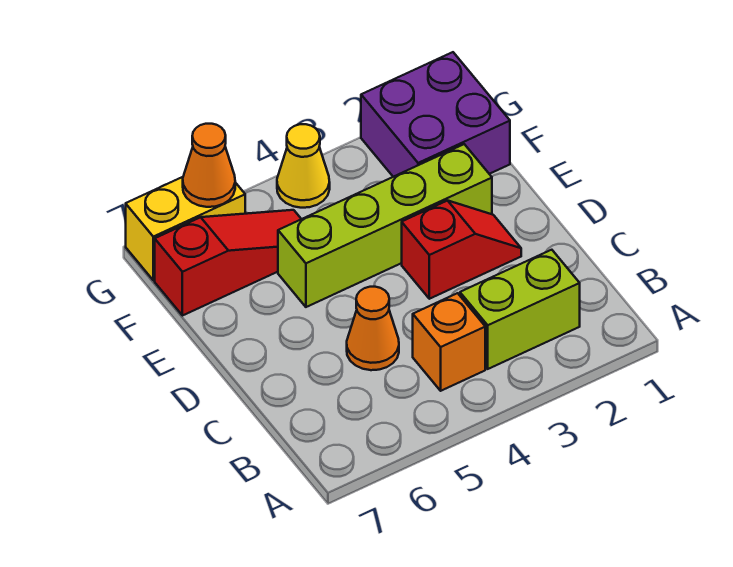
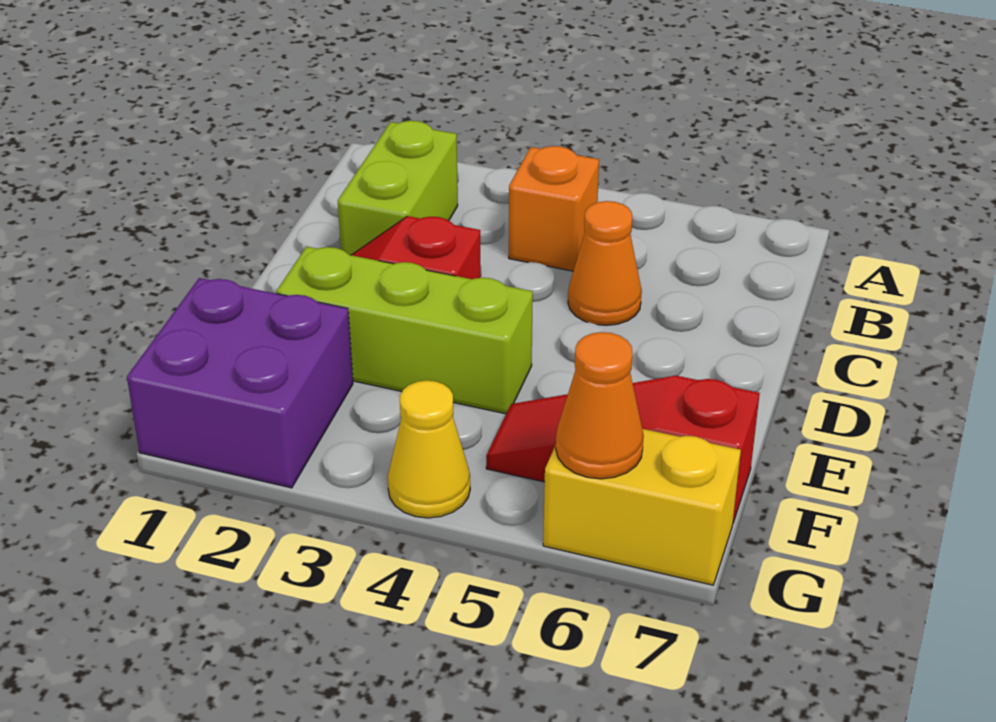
lime 1x2 brick [460,250,580,369] -> lime 1x2 brick turned to [338,121,458,255]
lime 1x4 brick [278,144,492,307] -> lime 1x3 brick [276,247,533,414]

